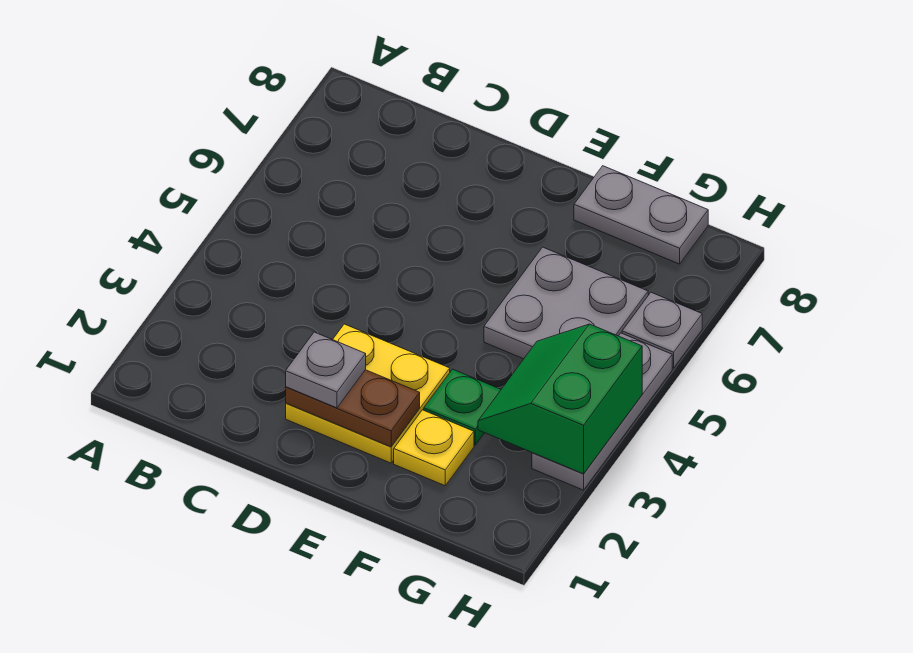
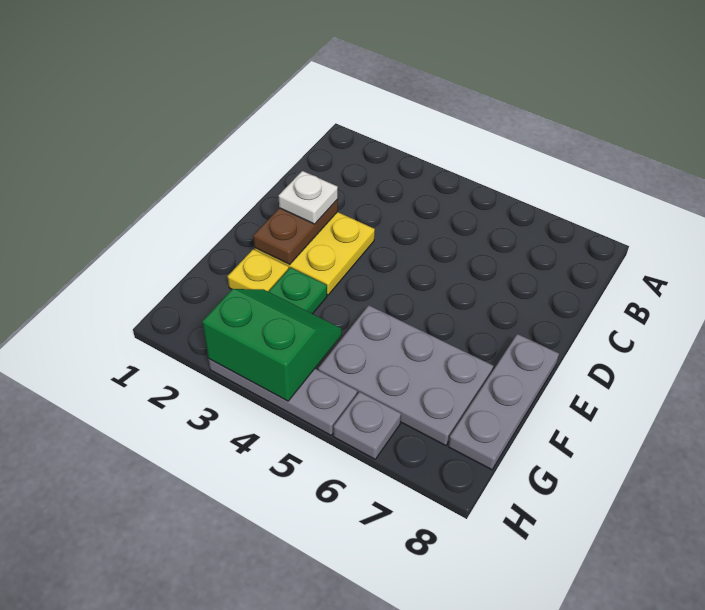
grey 1x1 plate [286,332,366,408] -> white 1x1 plate [278,171,338,224]
grey 2x2 plate [484,247,648,359] -> grey 2x3 plate [318,305,493,446]
grey 1x2 plate [574,166,708,264] -> grey 1x3 plate [448,334,559,470]

